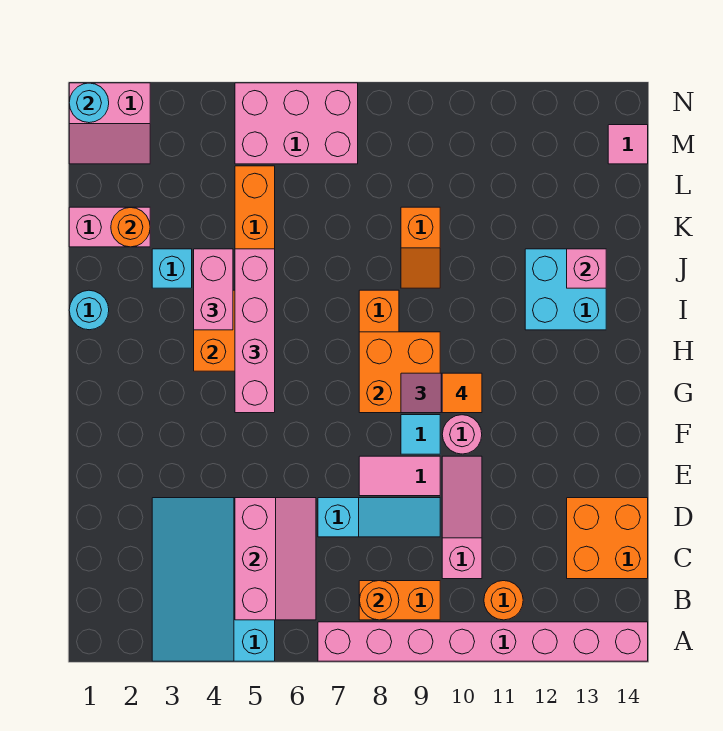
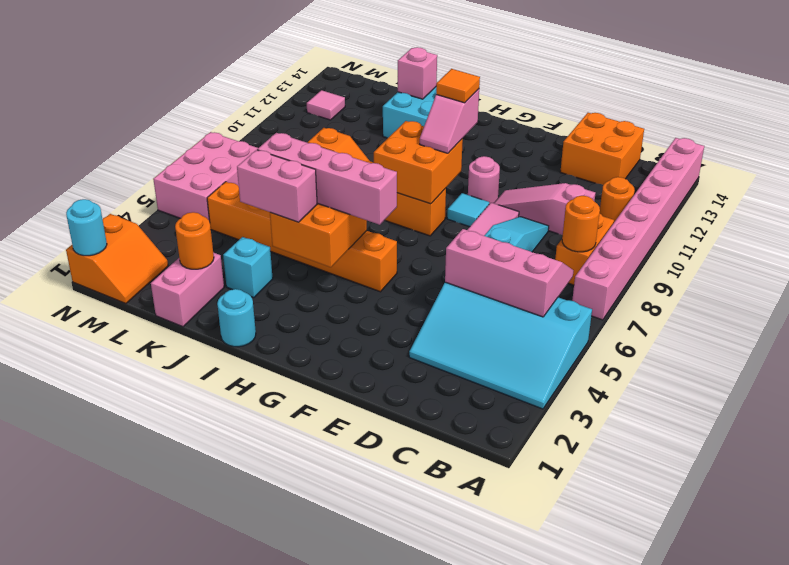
pink 2x2 slope [69,83,150,164] -> orange 2x2 slope [66,214,168,303]
pink 1x1 tile [608,125,648,164] -> pink 1x1 tile moved to [307,90,345,120]

